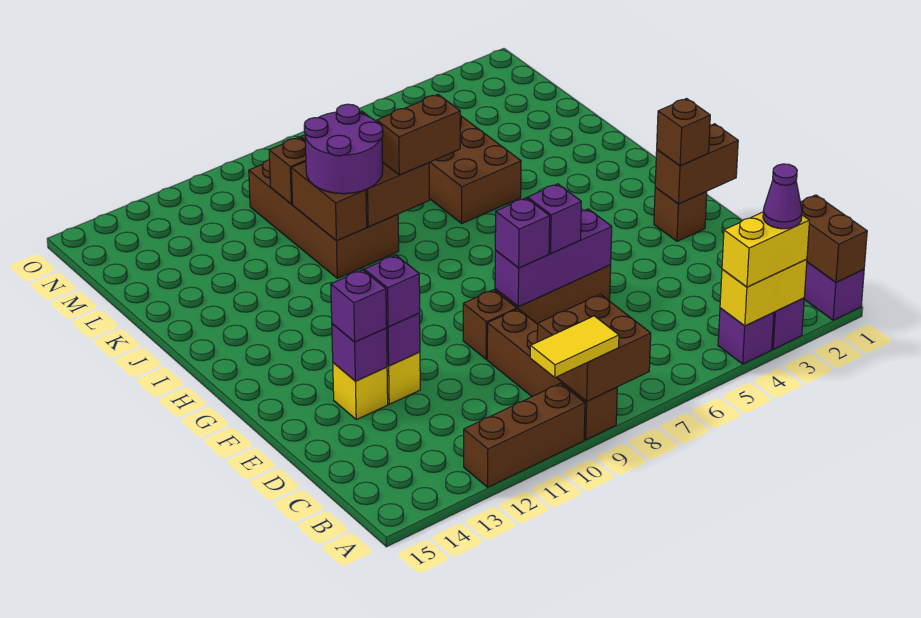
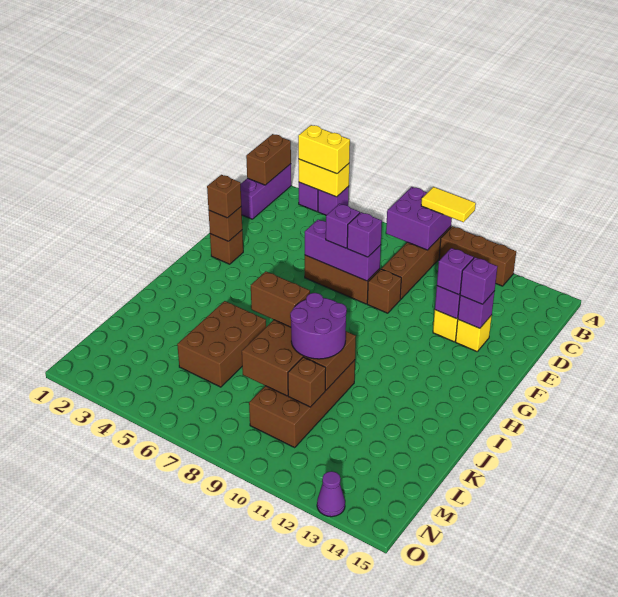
purple 1x1 cone [763,164,802,229] -> purple 1x1 cone moved to [317,471,345,517]
brown 2x2 brick [537,294,651,401] -> purple 2x2 brick [386,187,452,250]
brown 1x2 brick [655,124,738,204] -> brown 1x1 brick [209,207,242,241]

